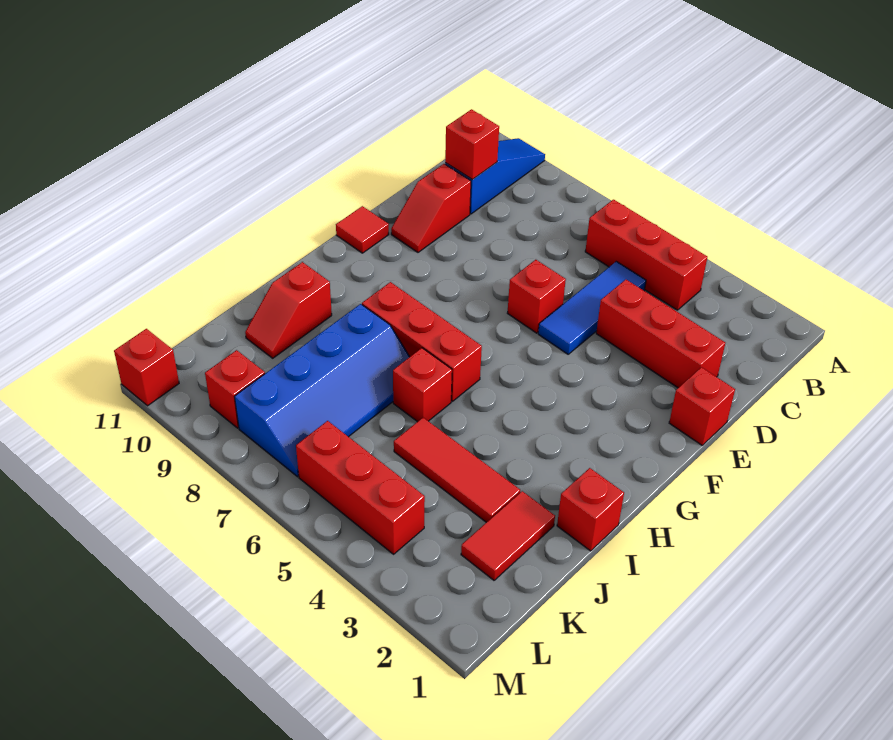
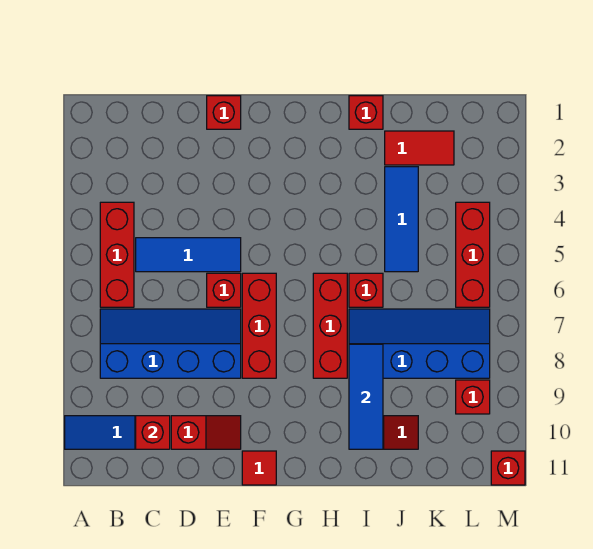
none -> blue 2x4 slope [100,309,241,378]
red 1x3 brick [596,280,725,388] -> red 1x3 brick moved to [242,273,276,378]
none -> blue 1x3 tile [349,344,383,449]
red 1x3 tile [394,418,520,522] -> blue 1x3 tile [385,167,418,272]

